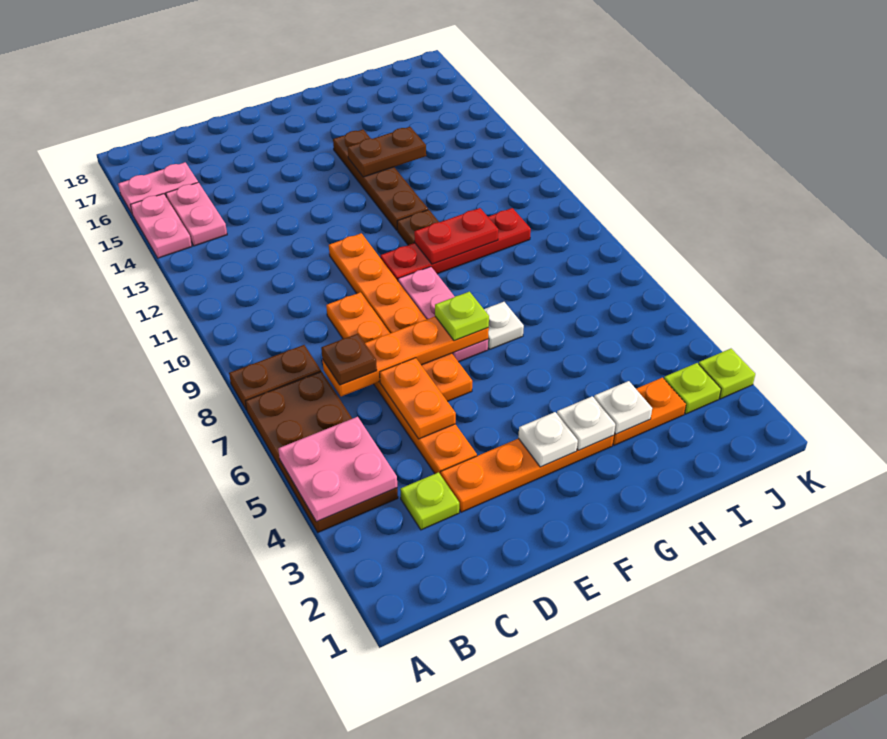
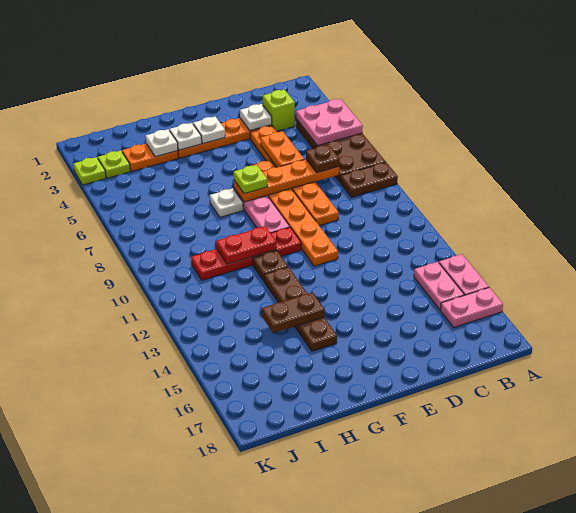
lime 1x1 plate [400,472,459,530] -> lime 1x1 brick [263,90,295,131]
none -> white 1x1 plate [240,104,272,131]

